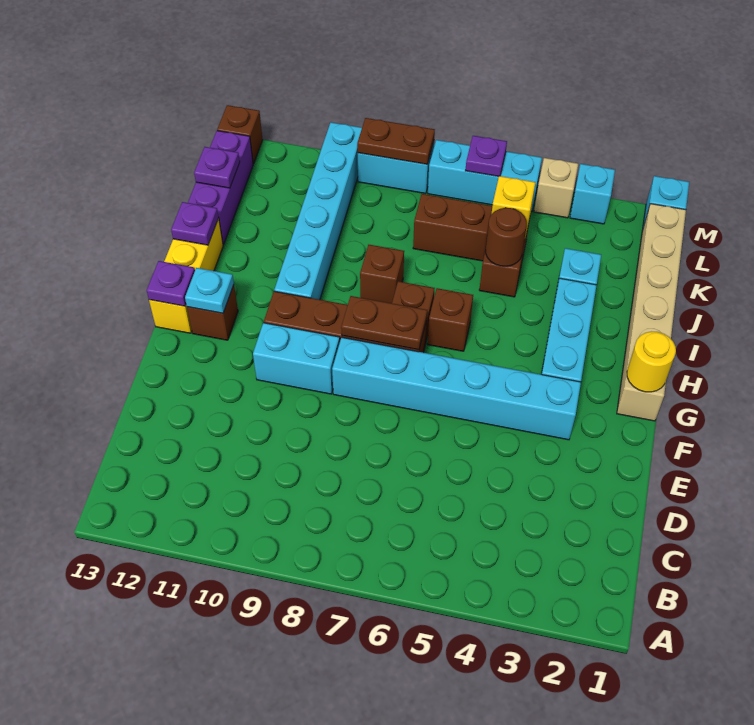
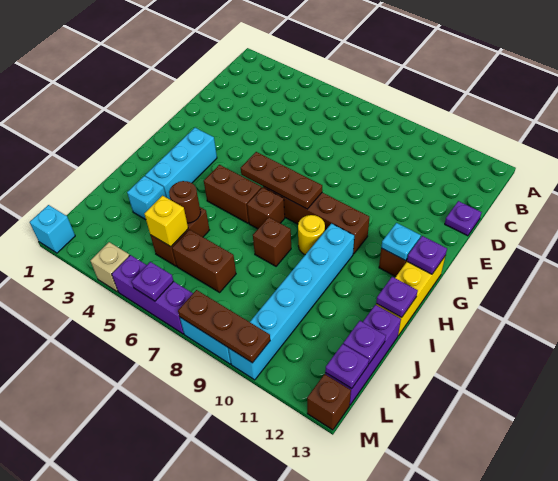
none -> purple 1x1 plate [445,201,482,236]
cyan 1x6 brick [332,337,581,440] -> none
cyan 1x2 brick [253,323,340,394] -> none
tan 1x6 brick [617,204,686,421] -> none
yellow 1x1 round brick [627,332,676,392] -> yellow 1x1 round brick moved to [298,215,325,255]
brown 1x2 plate [341,296,427,350] -> brown 1x3 plate [241,152,322,209]
brown 1x1 brick [427,288,473,351] -> brown 1x2 brick [204,165,261,223]
none -> purple 1x1 plate [325,344,369,388]
cyan 1x1 brick [570,164,615,224] -> none
cyan 1x3 brick [428,140,542,212] -> purple 1x3 brick [112,255,193,334]
brown 1x2 plate [357,118,435,164] -> brown 1x3 plate [178,290,270,363]

